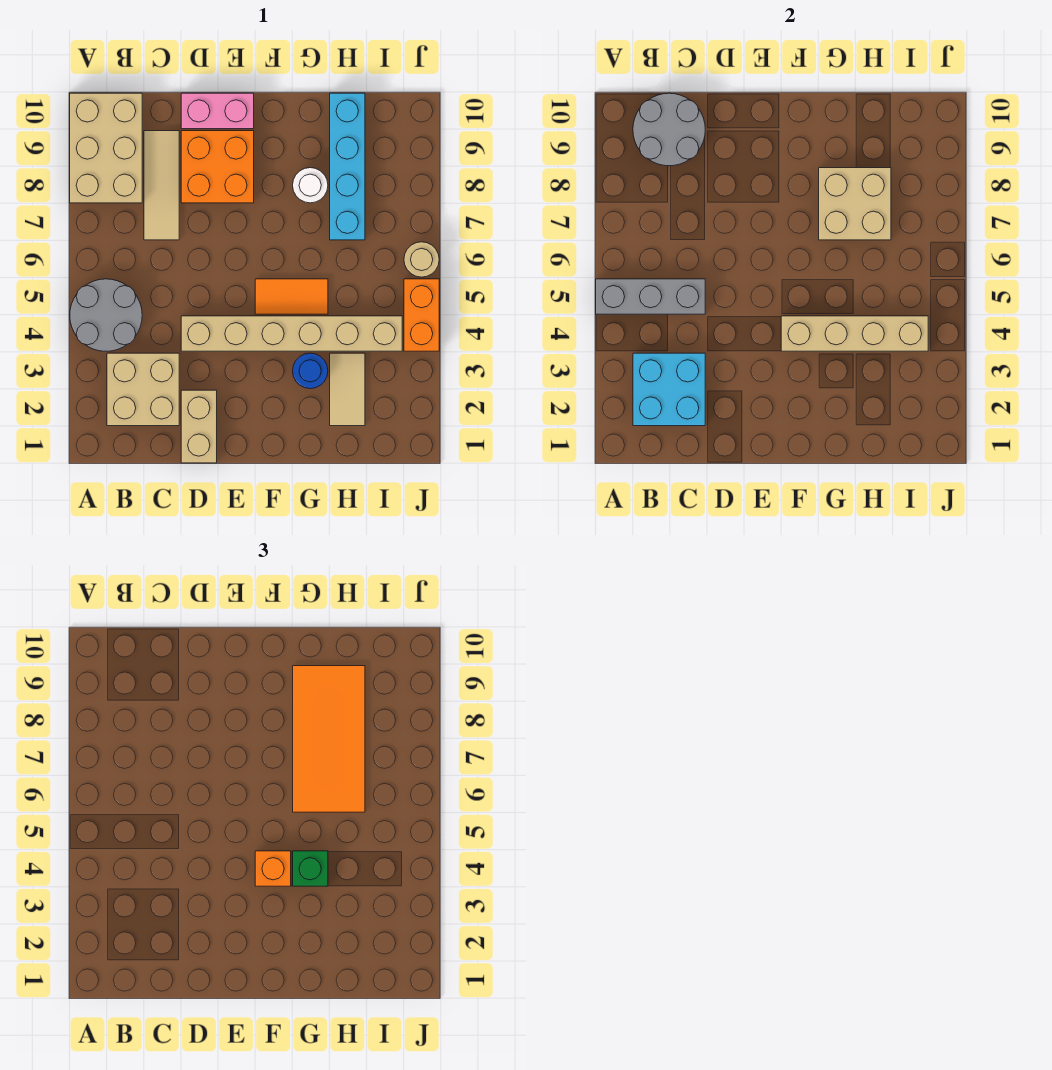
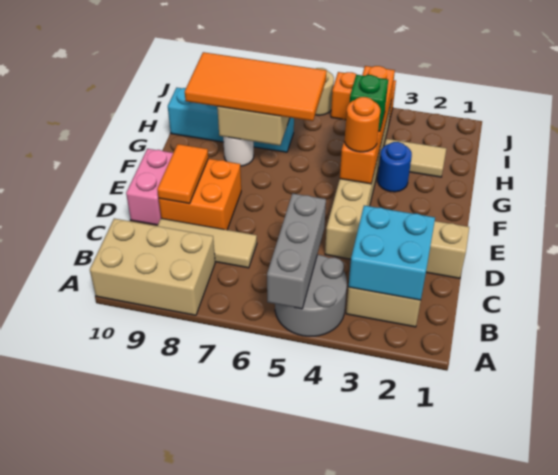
grey 2x2 round brick [633,93,705,166] -> none
tan 1x4 brick [781,316,928,351] -> orange 1x4 brick [340,66,395,184]
orange 1x1 brick [255,851,291,886] -> orange 1x1 round brick [345,97,380,152]
orange 1x2 tile [255,279,328,314] -> orange 1x2 tile moved to [157,144,208,204]

